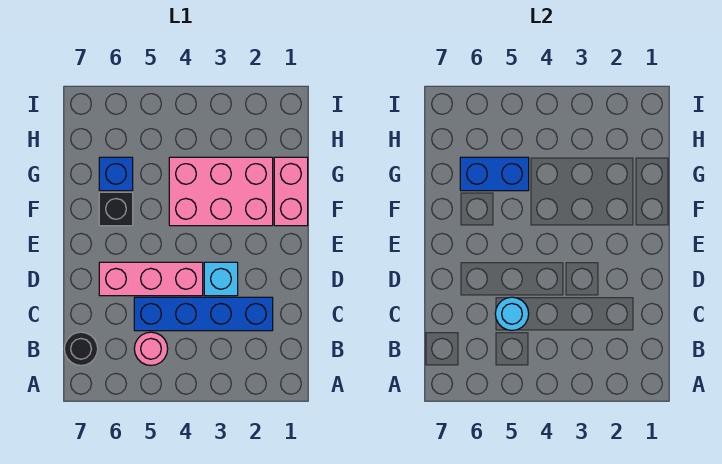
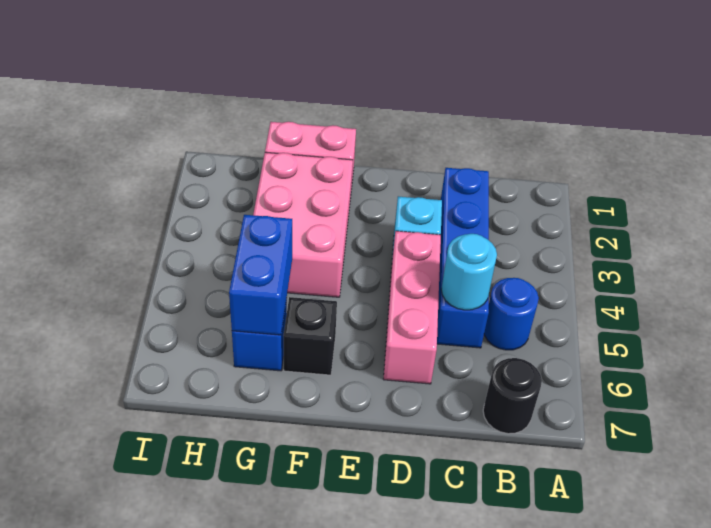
pink 1x1 round brick [134,332,168,365] -> blue 1x1 round brick [484,278,539,350]

